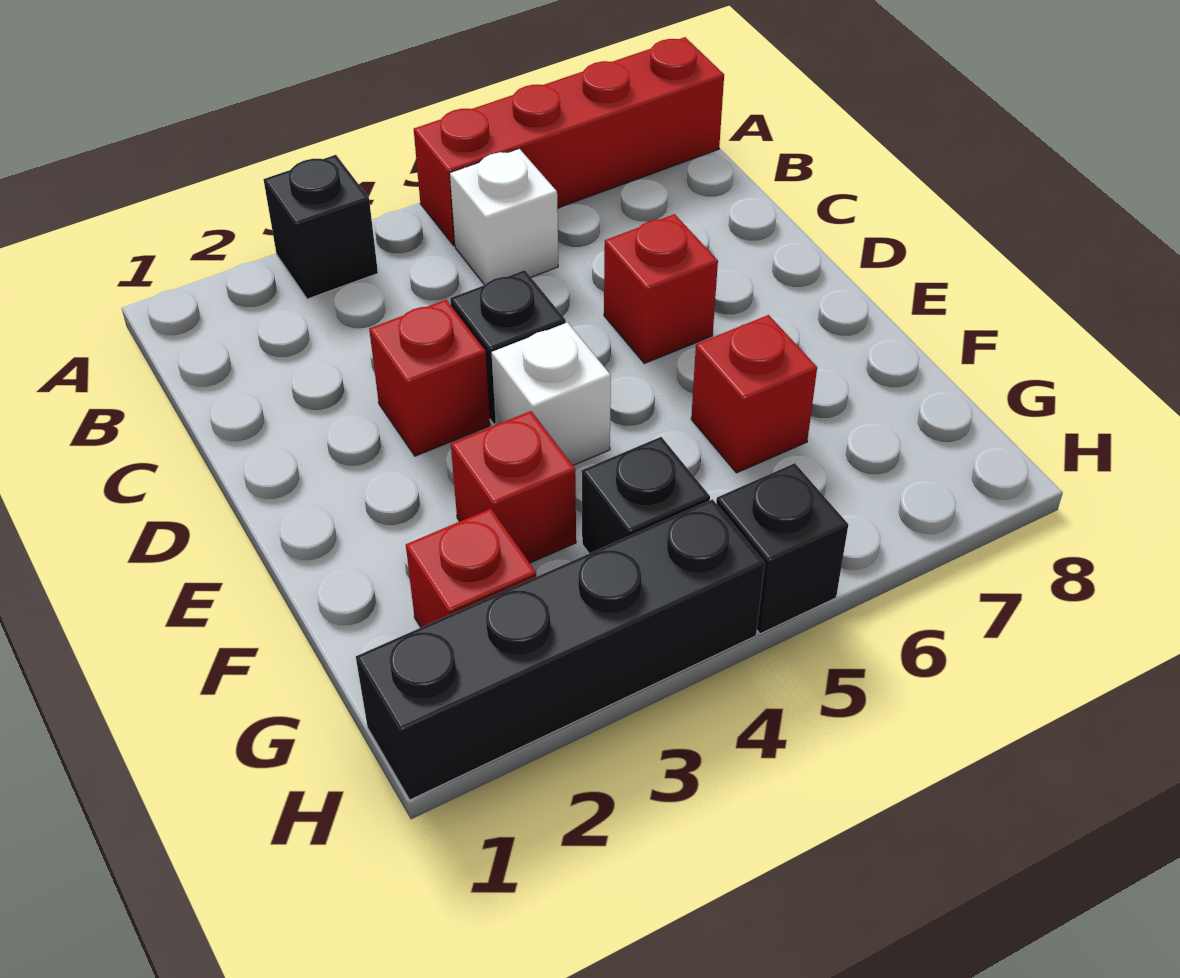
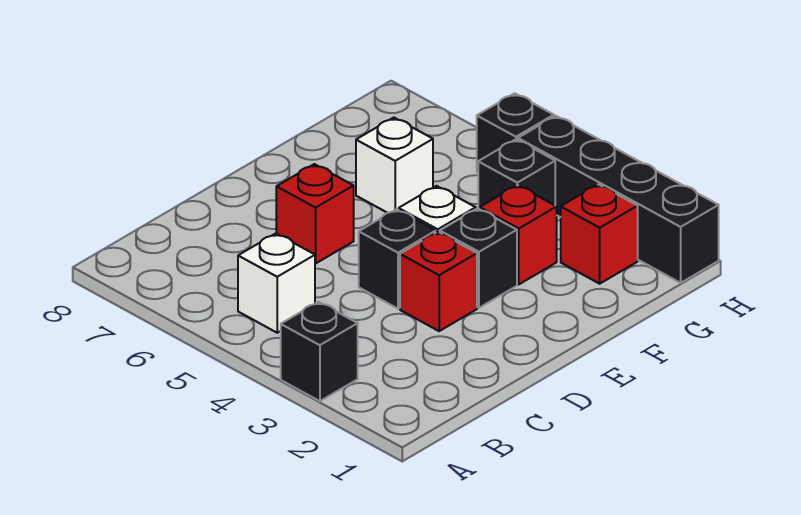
red 1x4 brick [414,37,724,246] -> none
none -> black 1x1 brick [440,208,517,308]
red 1x1 brick [691,315,817,473] -> white 1x1 brick [356,118,433,213]

